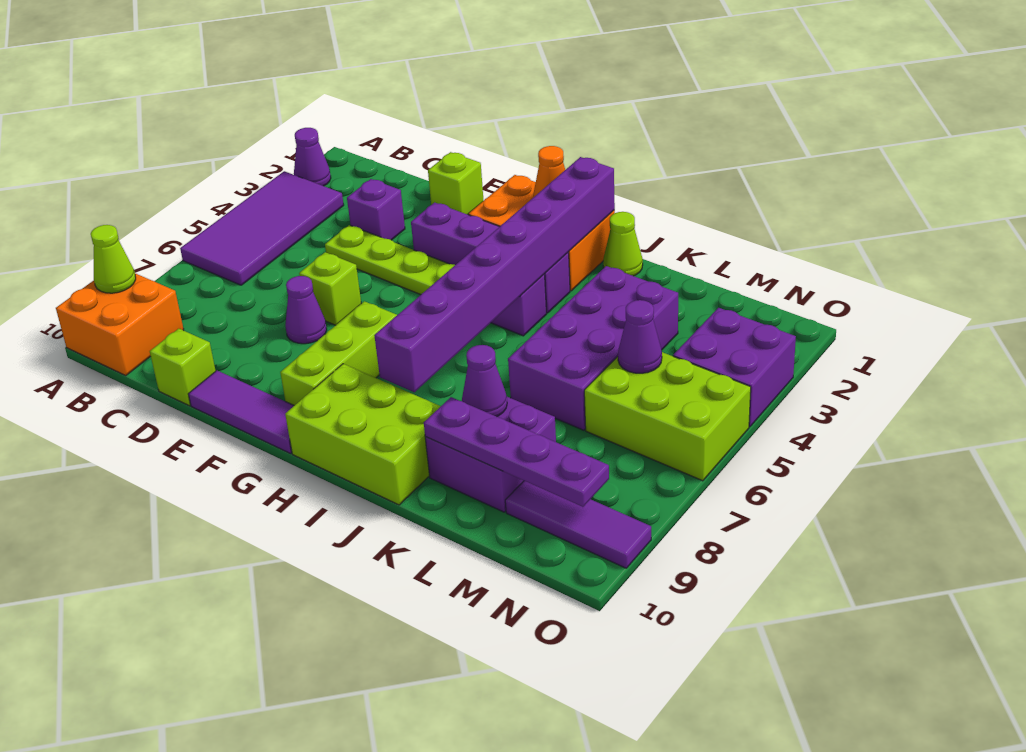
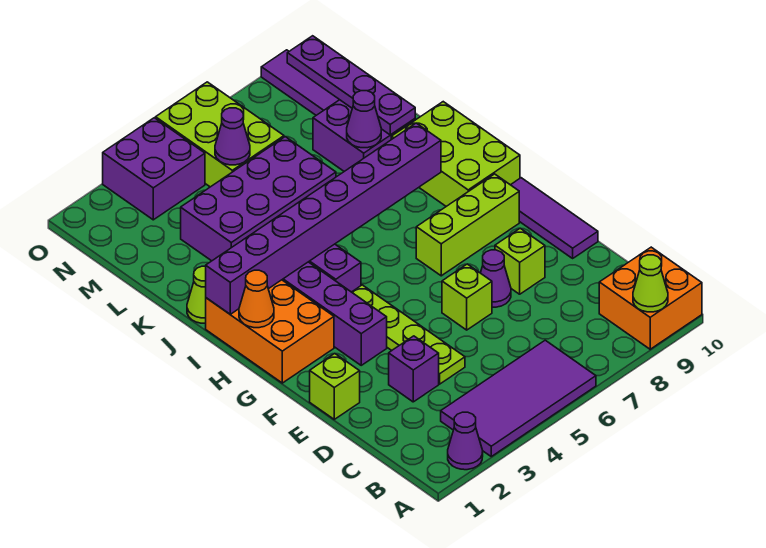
lime 1x1 brick [150,329,216,406] -> lime 1x1 brick moved to [495,228,545,294]

